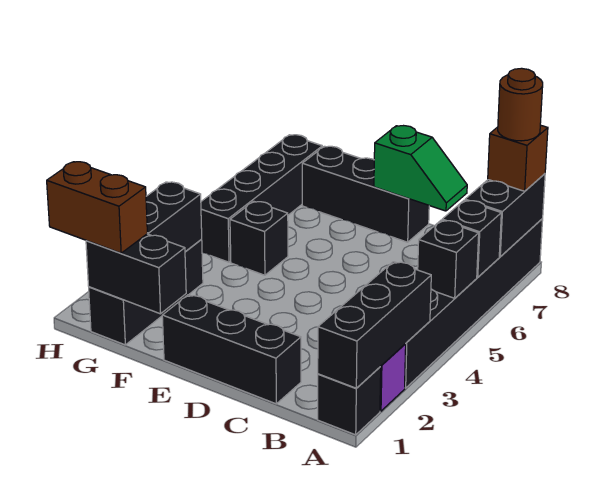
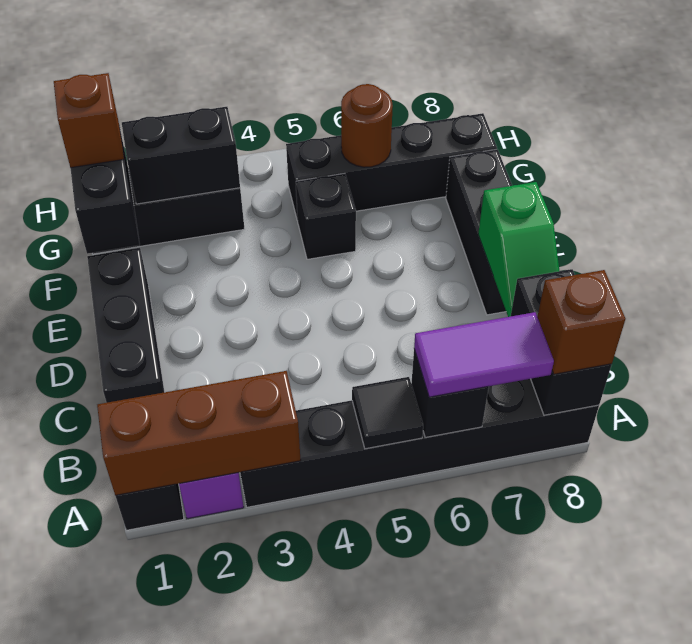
black 1x3 brick [318,262,431,388] -> brown 1x3 brick [97,371,301,495]
black 1x1 brick [418,220,479,298] -> black 1x1 tile [352,377,423,449]
none -> purple 1x2 tile [414,312,554,397]
black 1x2 brick [465,174,545,257] -> black 1x2 brick turned to [511,269,612,415]
brown 1x1 round brick [498,68,543,141] -> brown 1x1 round brick moved to [341,84,393,167]
brown 1x2 brick [47,162,147,253] -> brown 1x1 brick [54,73,124,168]

